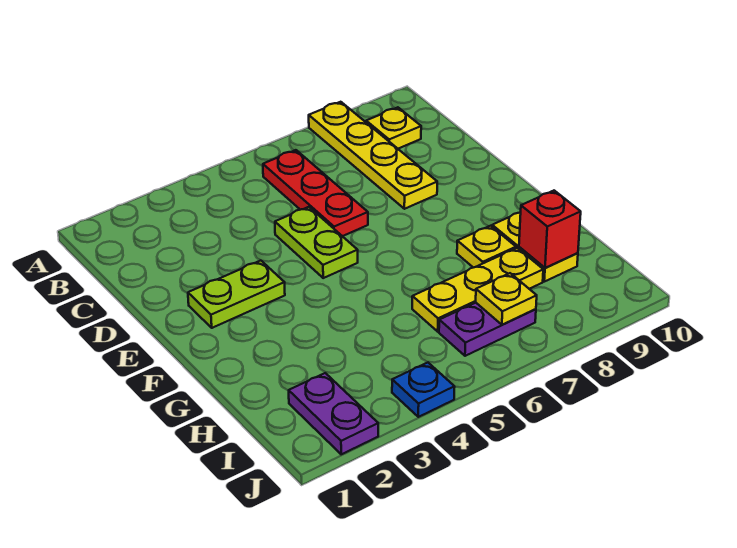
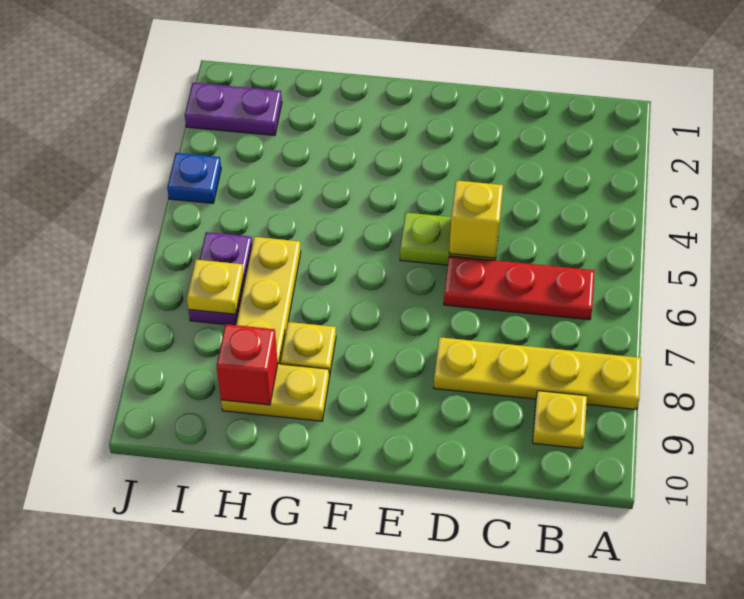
none -> yellow 1x1 brick [449,180,503,258]
lime 1x2 plate [188,261,285,328] -> none

